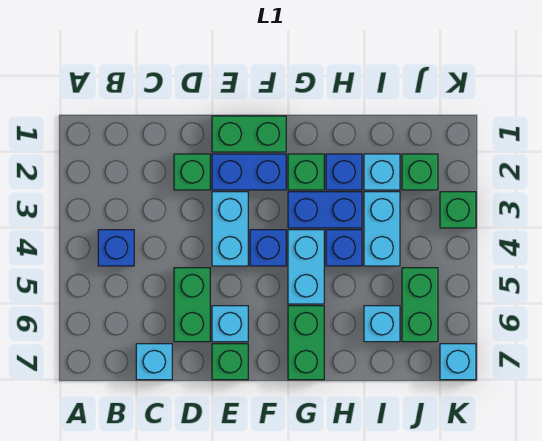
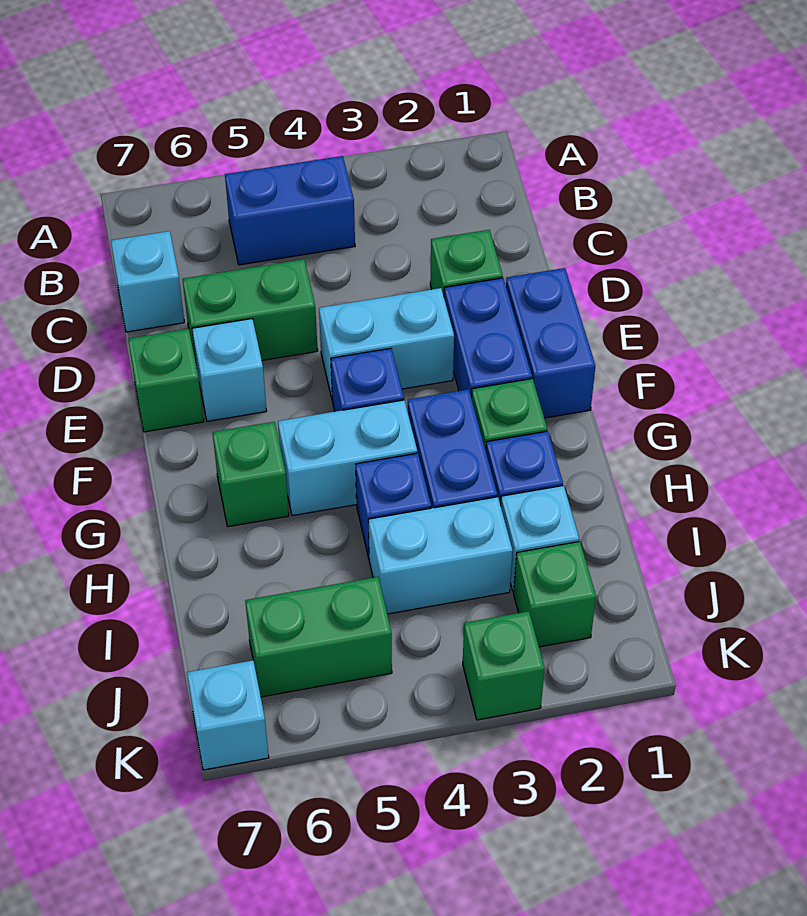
blue 1x1 brick [98,230,134,266] -> blue 1x2 brick [225,156,355,265]
green 1x2 brick [212,116,286,152] -> blue 1x2 brick [506,268,595,418]
green 1x2 brick [288,306,324,380] -> green 1x1 brick [212,422,289,527]
cyan 1x1 brick [364,306,400,342] -> none

